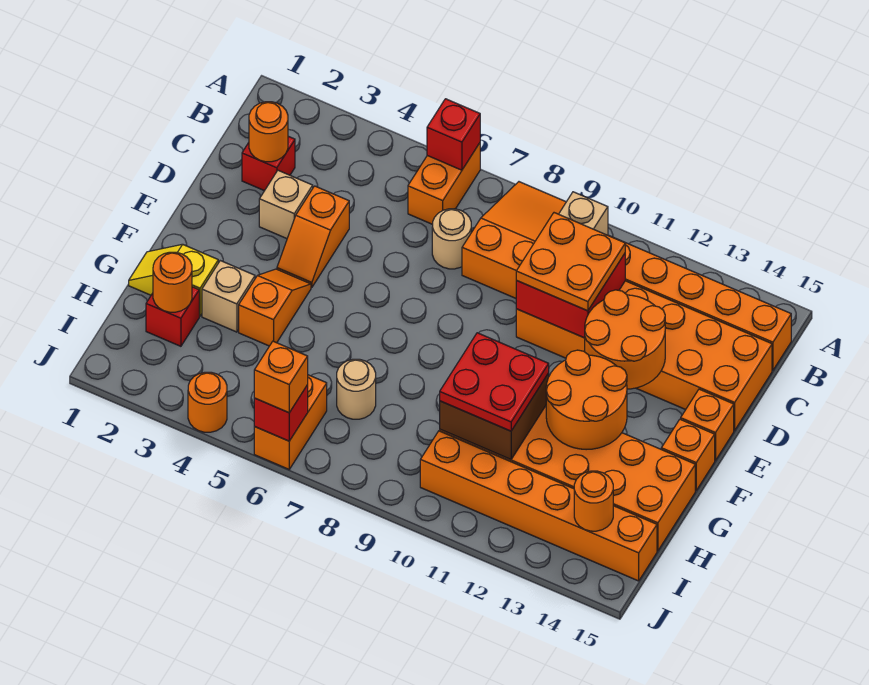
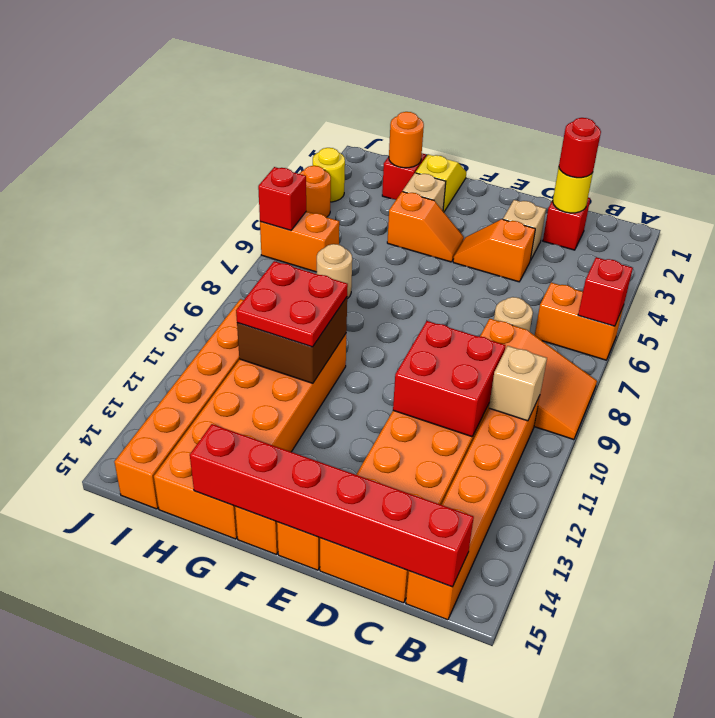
none -> red 1x6 brick [190,424,474,587]
orange 1x1 round brick [249,102,288,162] -> yellow 1x1 round brick [553,168,593,213]
none -> red 1x1 round brick [559,118,601,178]
orange 2x2 plate [516,213,625,311] -> none
orange 2x2 round brick [585,290,665,389] -> none
orange 2x2 round brick [546,350,627,450] -> none
orange 1x1 round brick [574,471,613,531] -> none
none -> yellow 1x1 round brick [313,148,345,202]
orange 1x1 brick [254,341,308,413] -> none

